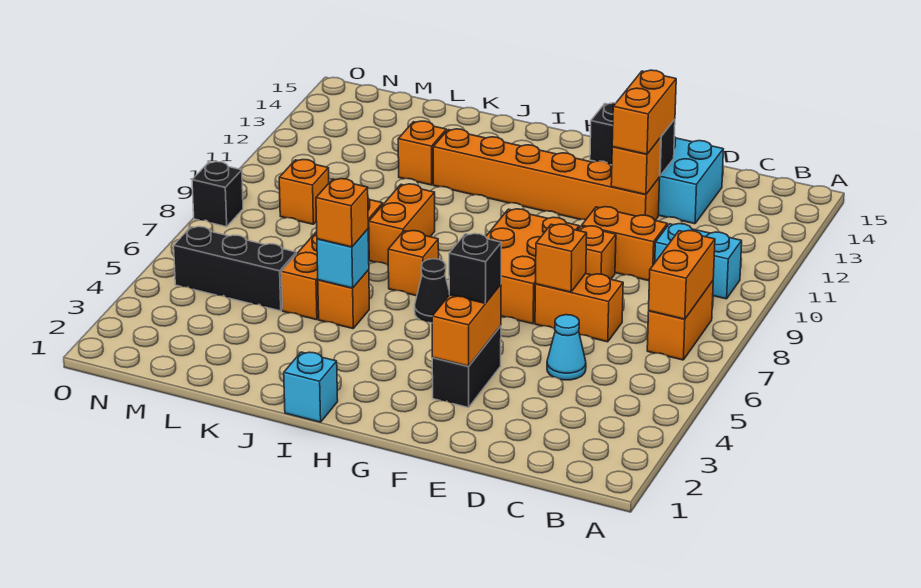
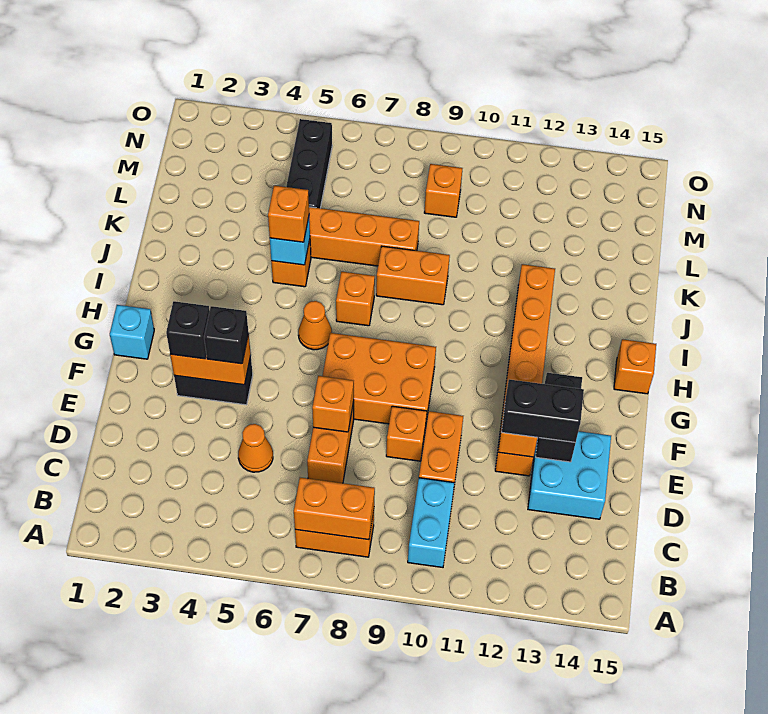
cyan 1x1 cone [547,315,586,380] -> orange 1x1 cone [238,424,273,472]
orange 1x2 brick [612,70,676,154] -> black 1x2 brick [501,379,584,442]
black 1x1 cone [415,259,449,323] -> orange 1x1 cone [298,301,332,350]
cyan 1x1 brick [284,352,338,422] -> cyan 1x1 brick moved to [110,305,154,359]
orange 1x1 brick [398,121,446,185] -> orange 1x1 brick moved to [614,339,656,394]
black 1x1 brick [192,162,243,227] -> black 1x1 brick moved to [166,301,210,359]

